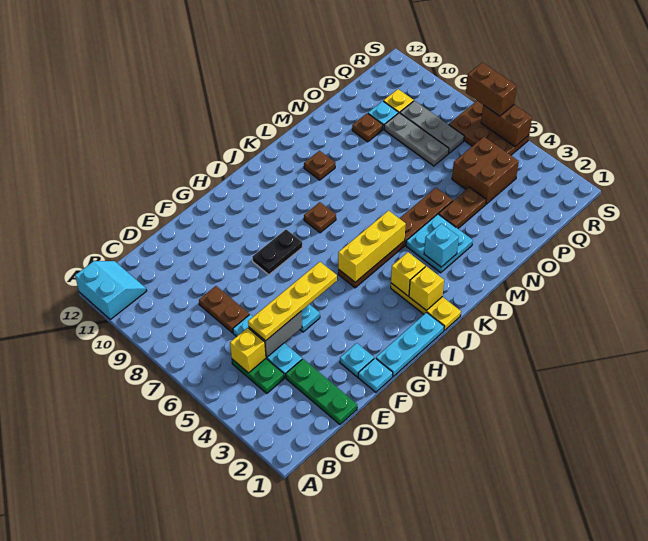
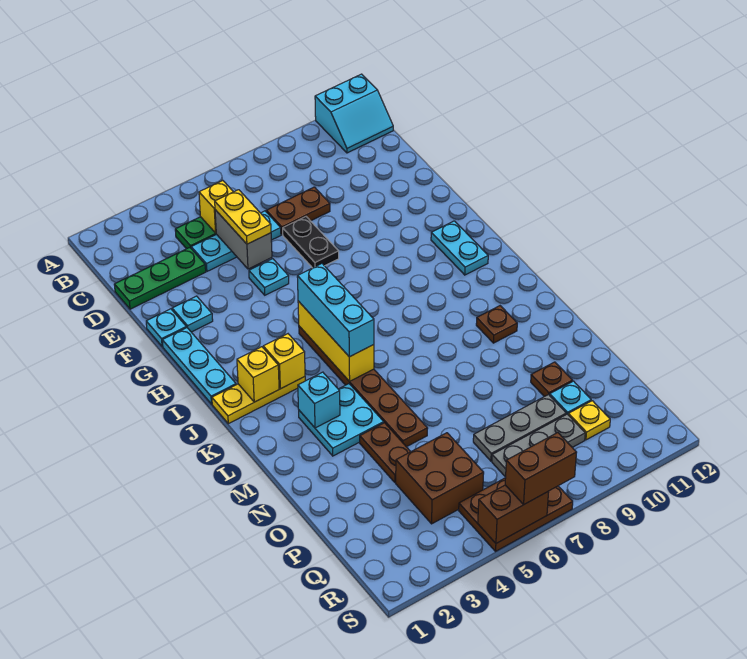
yellow 1x4 plate [248,262,337,341] -> yellow 1x2 plate [215,190,271,244]
black 1x2 plate [252,229,302,275] -> black 1x2 plate moved to [283,217,339,268]
none -> cyan 1x2 plate [431,221,488,275]
none -> cyan 1x3 brick [297,264,374,357]
brown 1x1 plate [304,202,336,233] -> none

